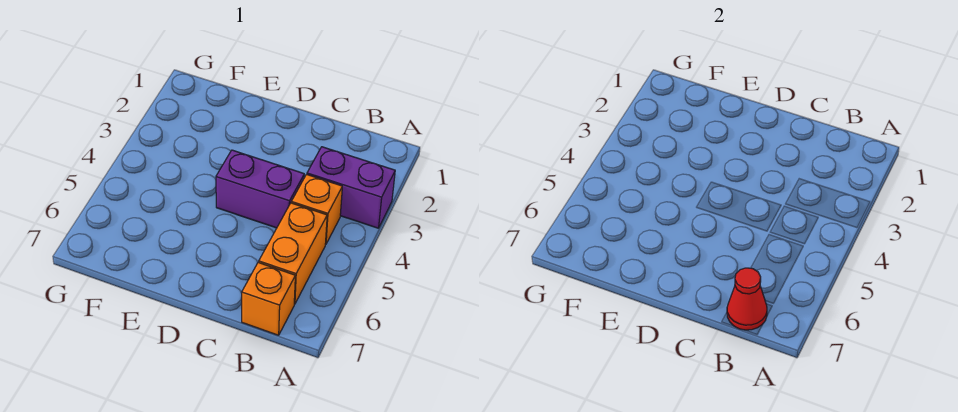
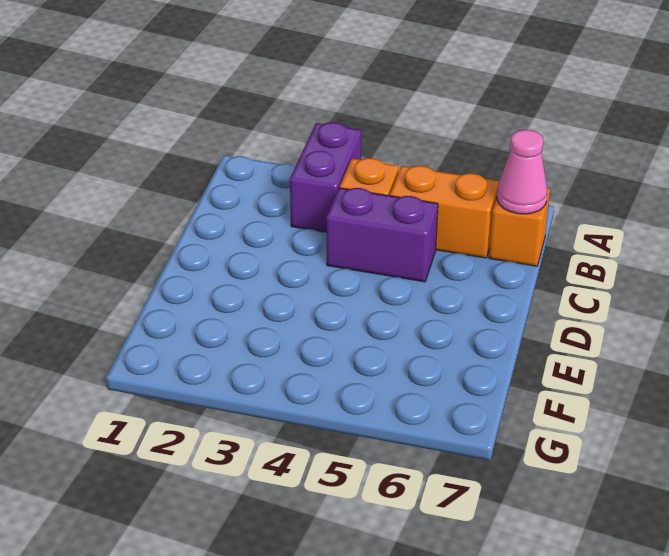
red 1x1 cone [727,268,767,330] -> pink 1x1 cone [497,130,547,214]
purple 1x2 brick [216,150,304,228] -> purple 1x2 brick turned to [326,188,438,282]

